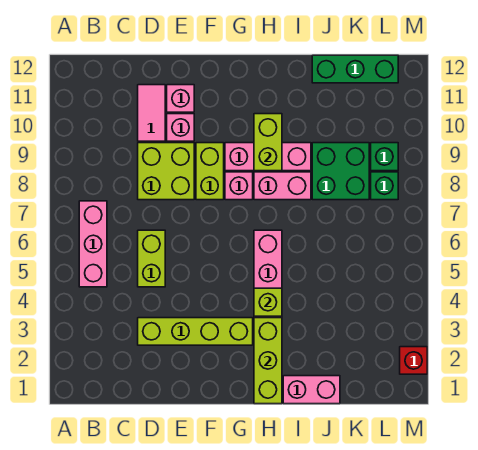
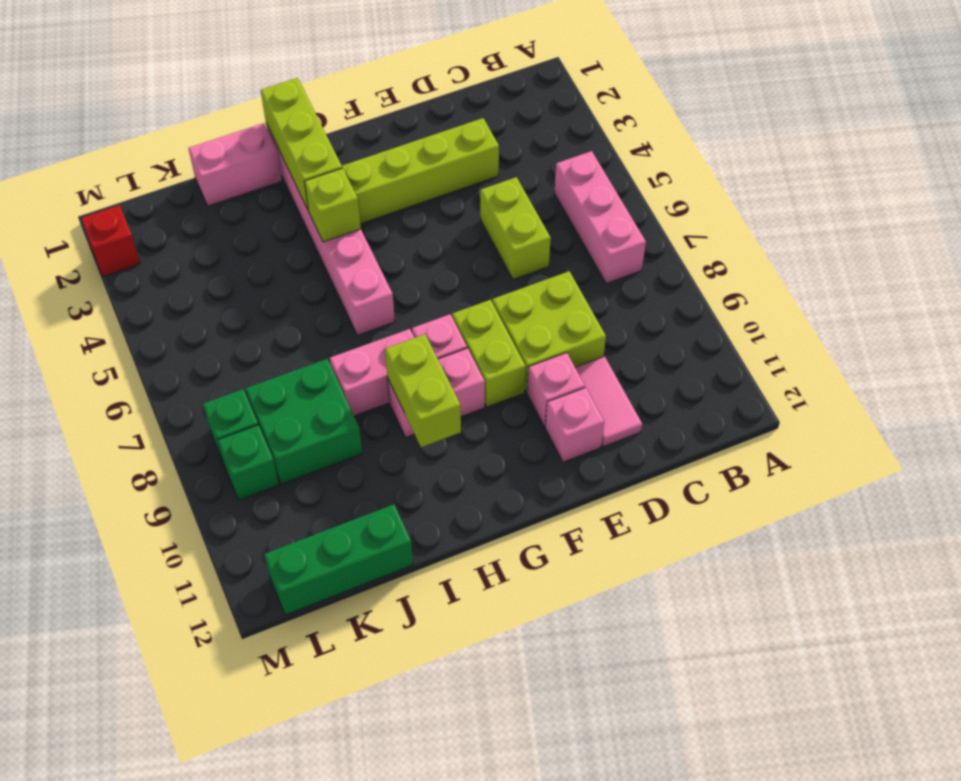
pink 1x3 brick [225,143,311,171] -> pink 1x2 brick [388,348,485,437]

